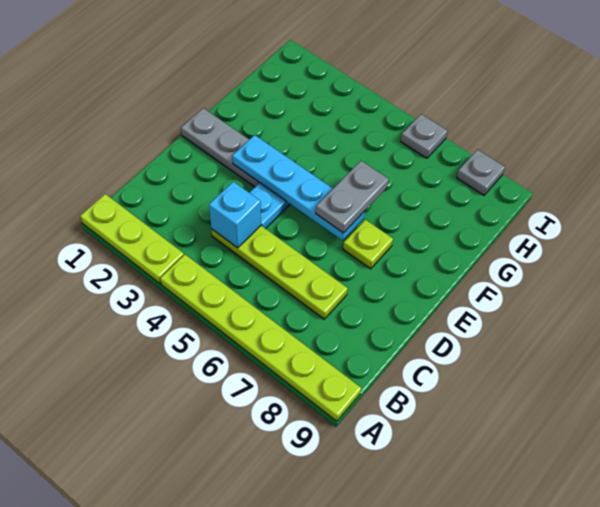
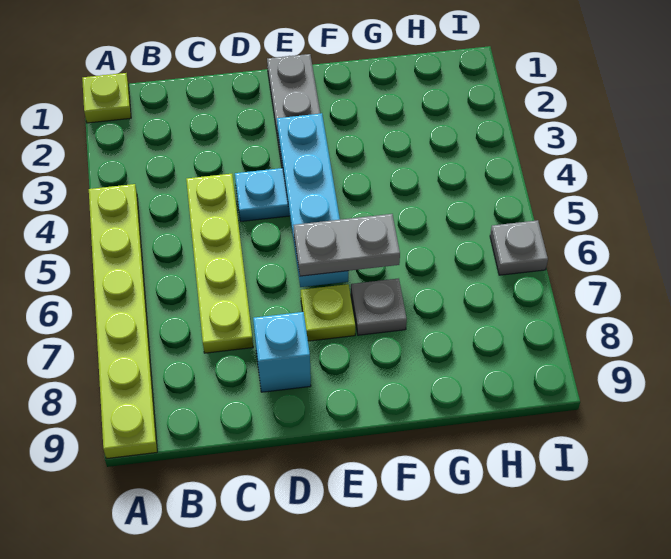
lime 1x3 plate [80,194,184,284] -> lime 1x1 plate [82,73,131,123]
cyan 1x1 brick [209,182,261,248] -> cyan 1x1 brick moved to [253,312,311,392]
grey 1x1 plate [457,150,505,195] -> grey 1x1 plate moved to [351,278,407,335]

